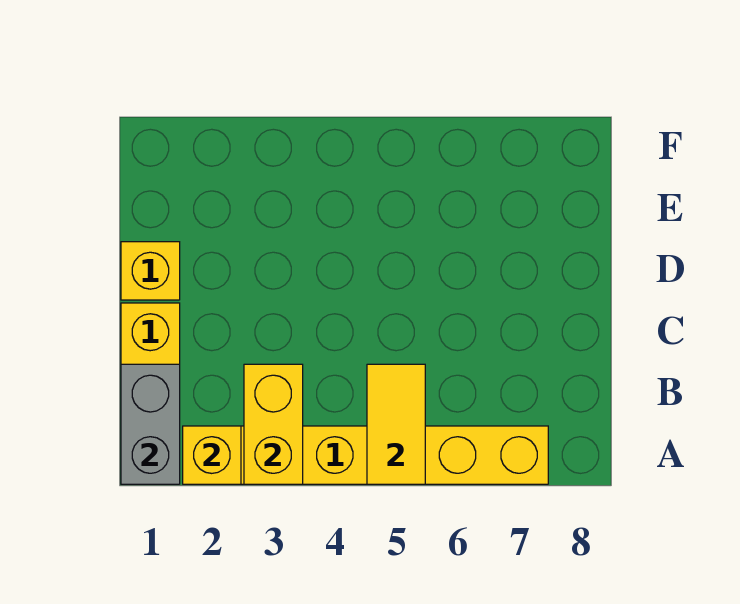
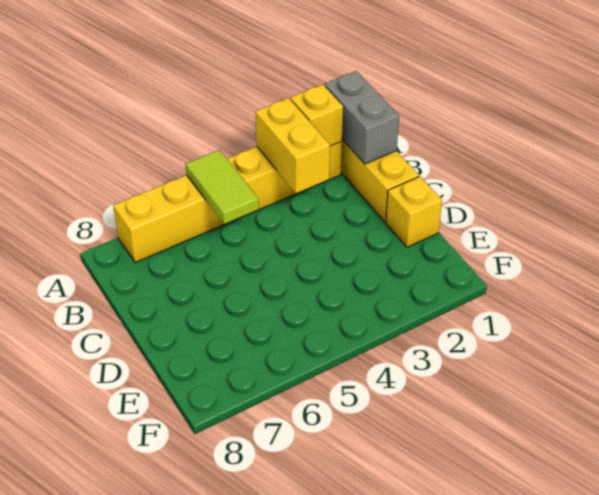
yellow 1x2 tile [367,364,425,484] -> lime 1x2 tile [185,150,259,224]

